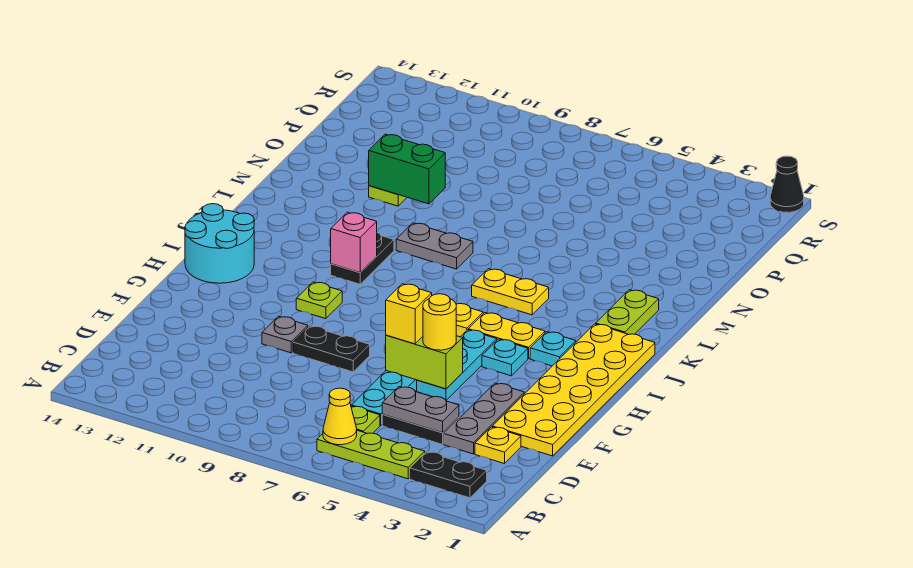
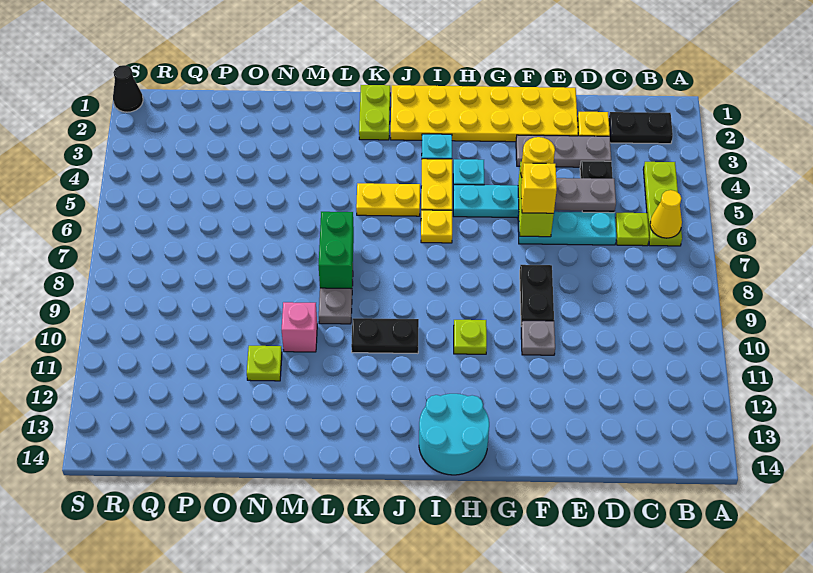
black 1x2 plate [410,452,487,498] -> black 1x2 plate turned to [609,112,673,144]
grey 1x2 plate [382,387,459,433] -> grey 1x2 plate turned to [554,178,616,211]
pink 1x1 brick [331,212,377,273] -> pink 1x1 brick moved to [282,302,317,352]
lime 1x2 plate [596,290,659,334] -> lime 1x2 plate turned to [359,85,390,140]
yellow 1x2 plate [472,269,549,315] -> yellow 1x2 plate turned to [356,183,420,216]
green 1x2 brick [369,134,445,204] -> green 1x2 brick moved to [319,212,354,289]

